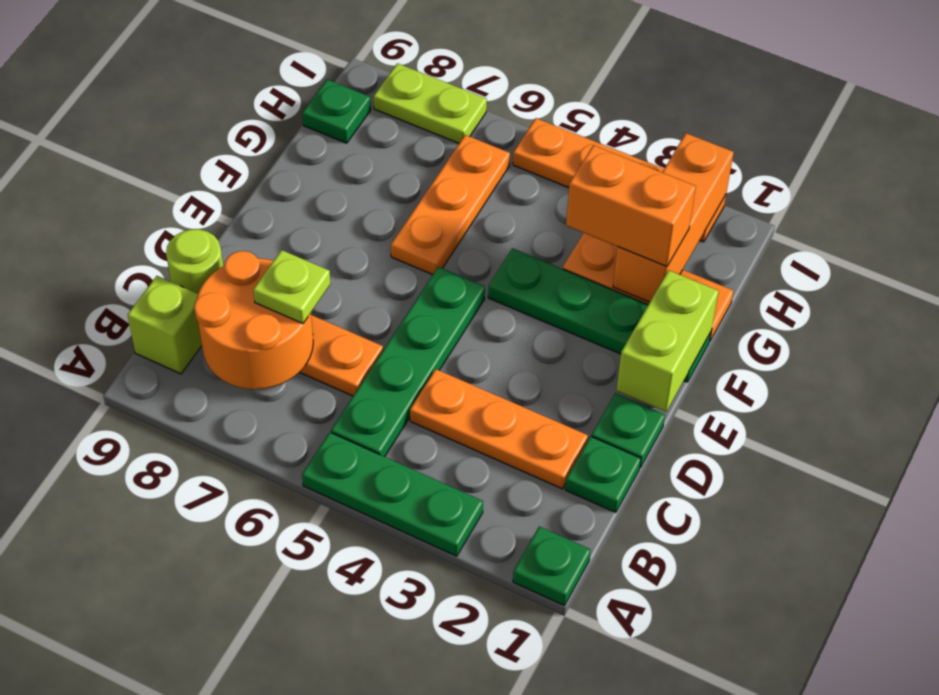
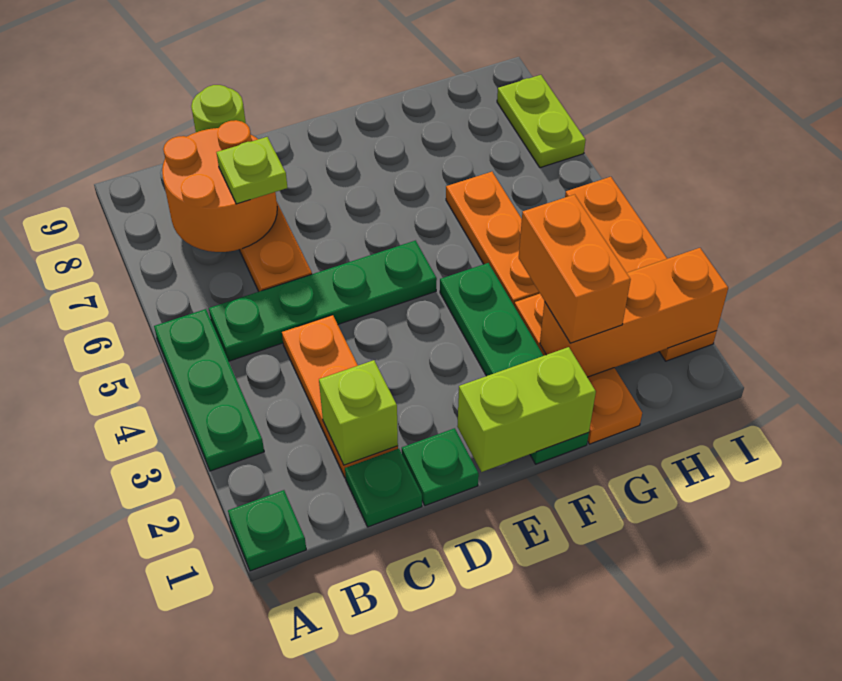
lime 1x1 brick [128,276,202,374] -> lime 1x1 brick moved to [319,360,398,465]
orange 1x3 plate [391,135,510,275] -> orange 1x3 plate turned to [446,172,540,306]
green 1x1 plate [302,80,371,143] -> none

